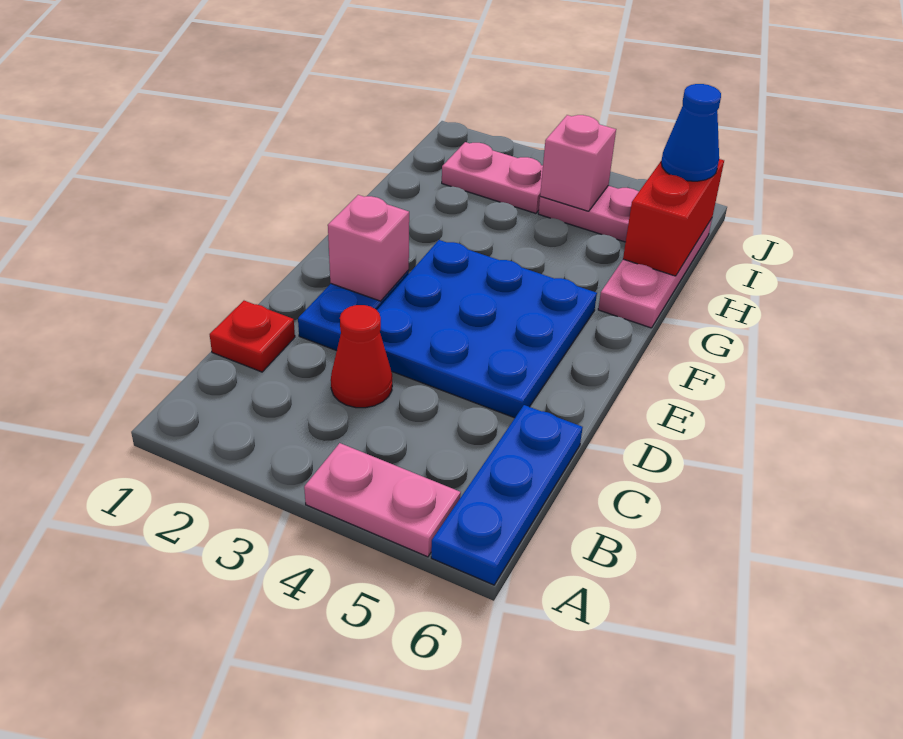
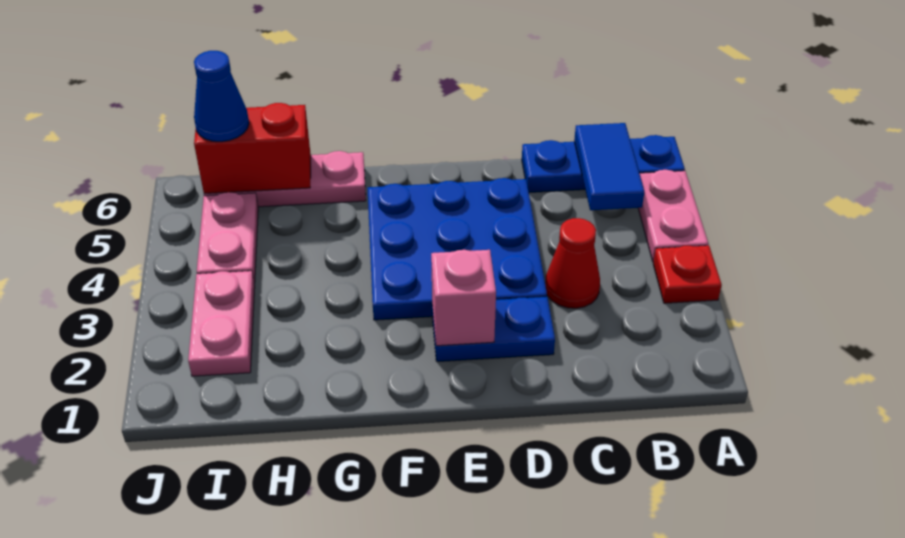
none -> blue 1x2 tile [574,123,644,210]
red 1x1 plate [210,301,295,372] -> red 1x1 plate moved to [653,246,722,303]
pink 1x1 brick [540,115,616,211] -> none

